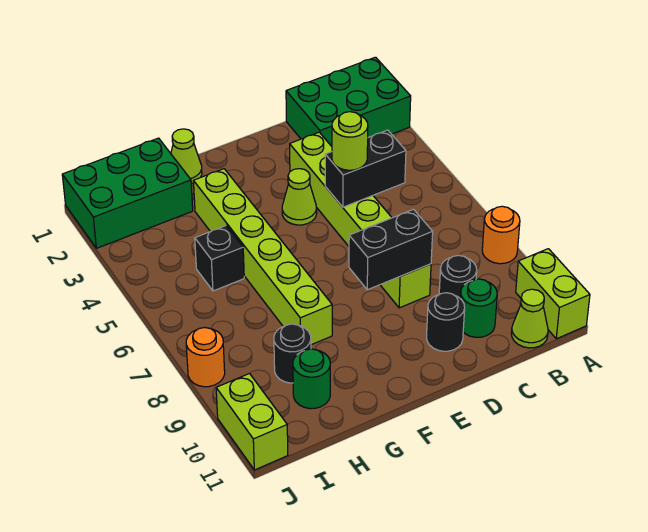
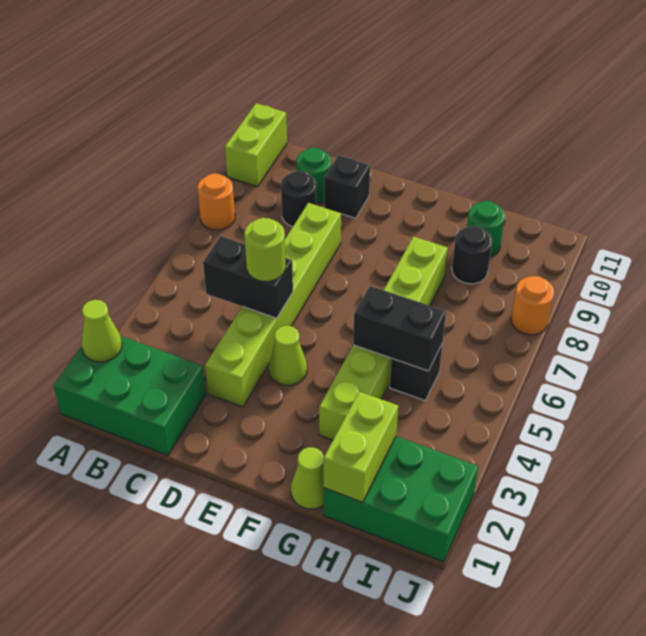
lime 1x1 cone [511,289,548,348] -> lime 1x1 cone moved to [82,300,122,362]
black 1x2 brick [349,209,433,290] -> black 1x2 brick moved to [353,286,446,371]
black 1x1 round brick [427,293,465,351] -> black 1x1 brick [324,155,370,218]
lime 1x2 brick [216,373,288,470] -> lime 1x2 brick moved to [324,392,398,502]

